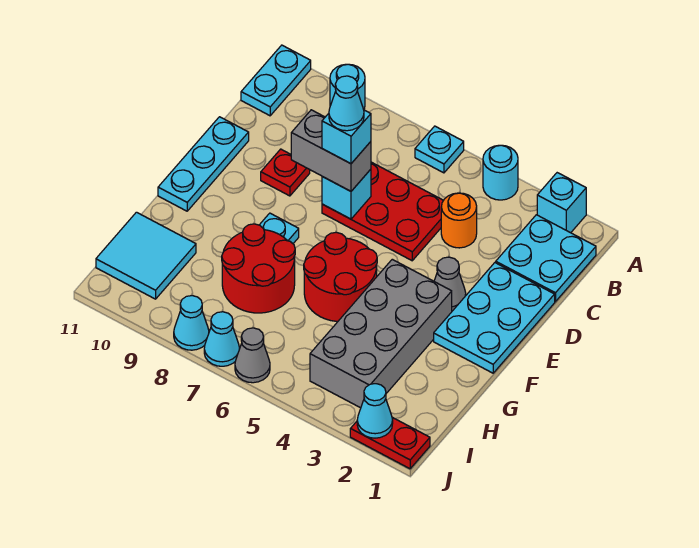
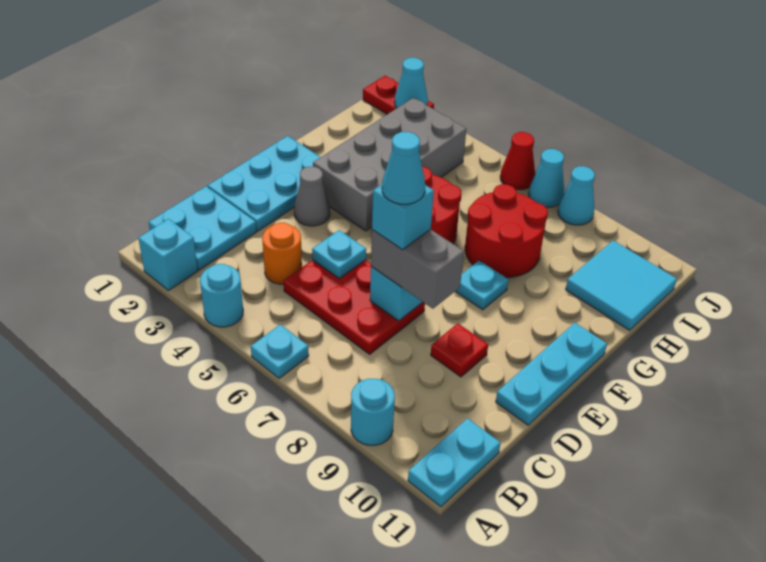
none -> cyan 1x1 plate [312,230,366,278]
grey 1x1 cone [235,328,270,383] -> red 1x1 cone [500,132,535,190]

